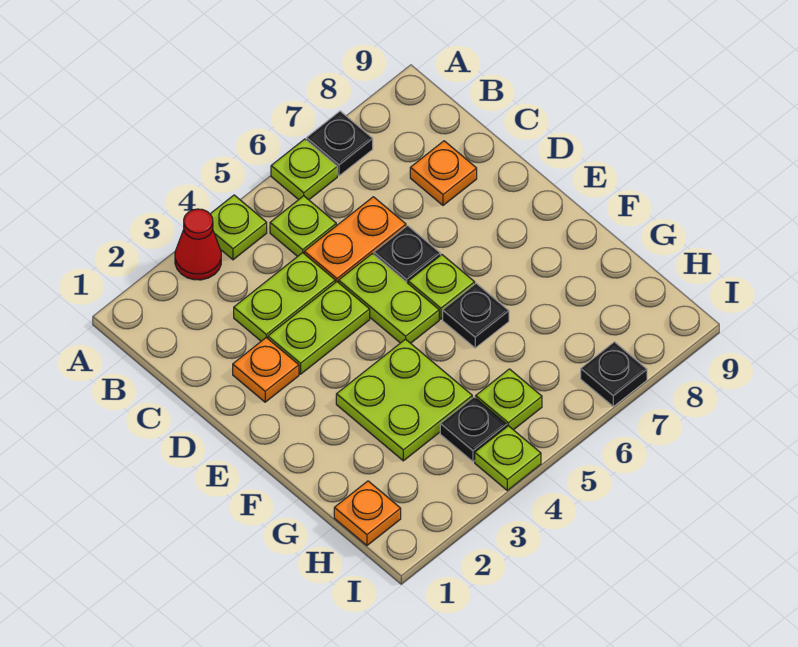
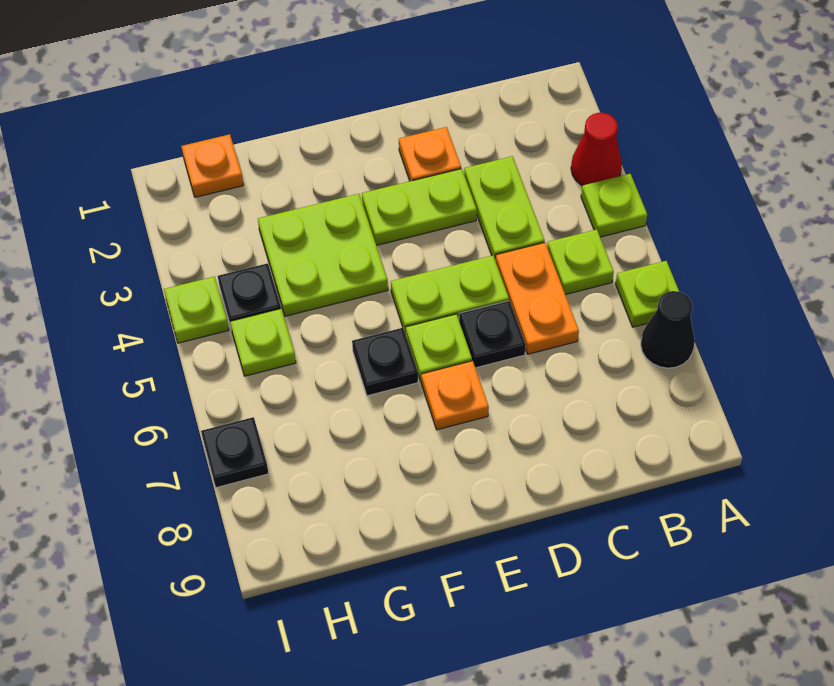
black 1x1 plate [307,111,373,176] -> black 1x1 cone [641,291,695,368]
orange 1x1 plate [410,141,477,205] -> orange 1x1 plate moved to [421,361,489,430]
lime 1x2 plate [268,282,370,374] -> lime 1x2 plate turned to [362,169,477,245]

